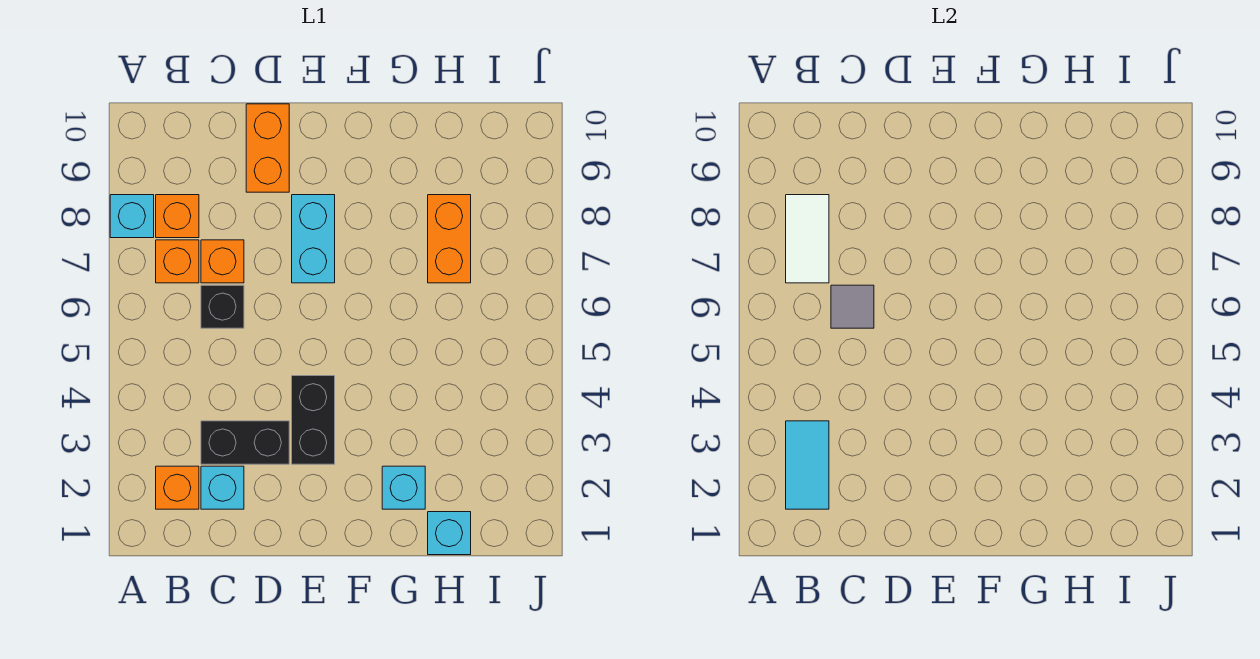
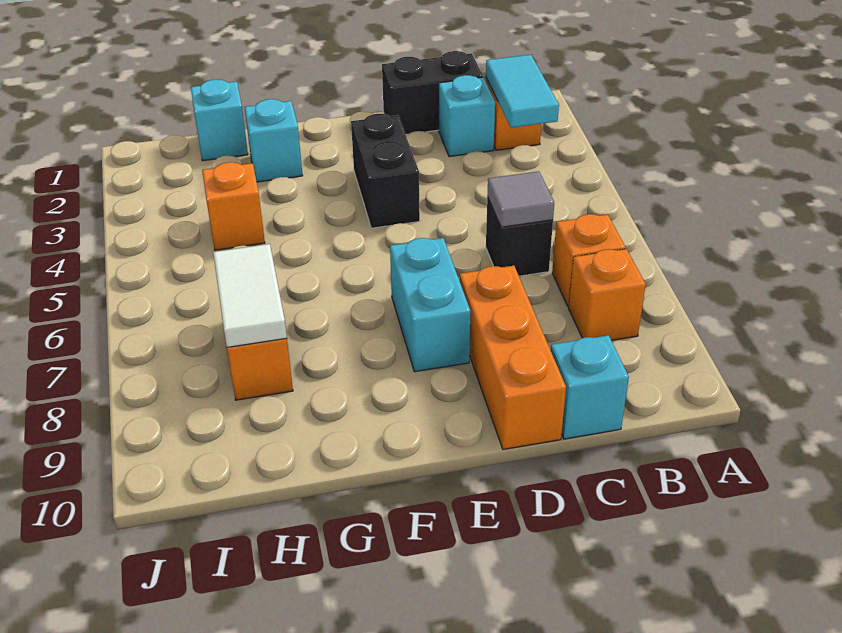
cyan 1x1 brick [110,195,154,238] -> cyan 1x1 brick moved to [551,335,629,439]
white 1x2 tile [786,195,829,283] -> white 1x2 tile moved to [213,244,287,347]
black 1x2 brick [201,421,289,464] -> black 1x2 brick moved to [382,51,483,135]
orange 1x1 brick [201,240,244,283] -> orange 1x1 brick moved to [202,162,265,250]
orange 1x2 brick [246,104,289,192] -> orange 1x3 brick [460,266,566,450]

